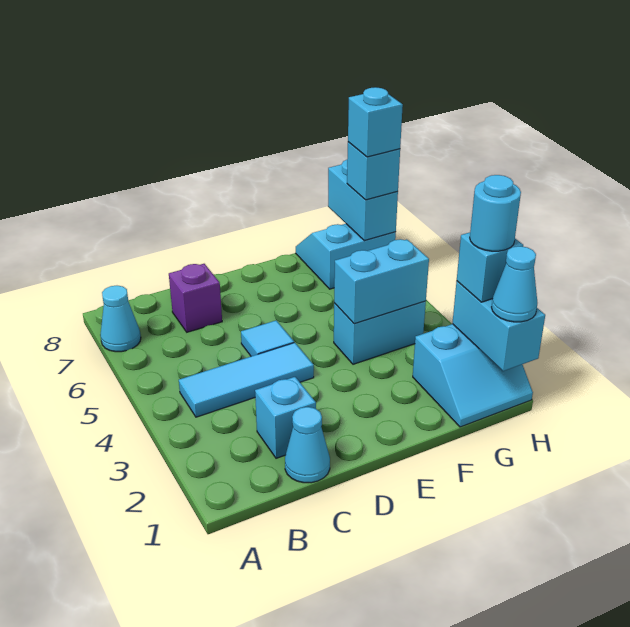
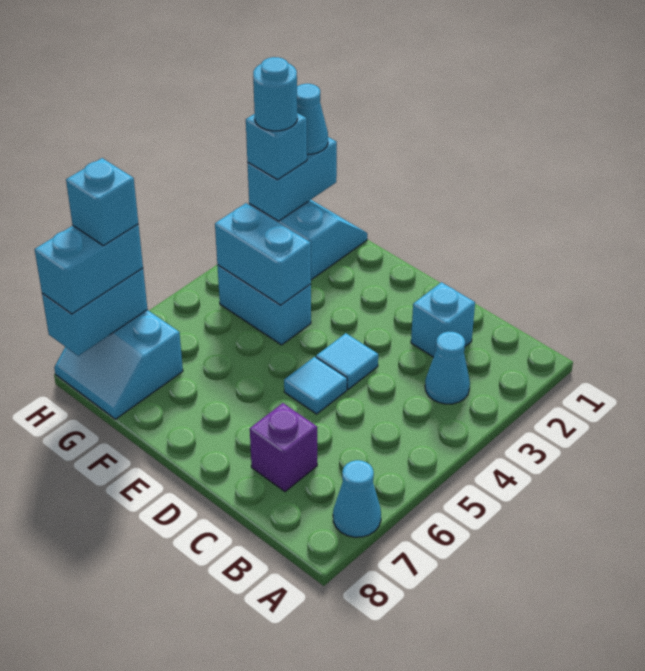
cyan 1x3 tile [179,343,314,417] -> cyan 1x1 tile [316,333,378,389]
cyan 1x1 cone [285,407,330,483] -> cyan 1x1 cone moved to [425,332,470,404]
cyan 1x1 brick [347,142,400,200] -> cyan 1x2 brick [35,224,143,314]

